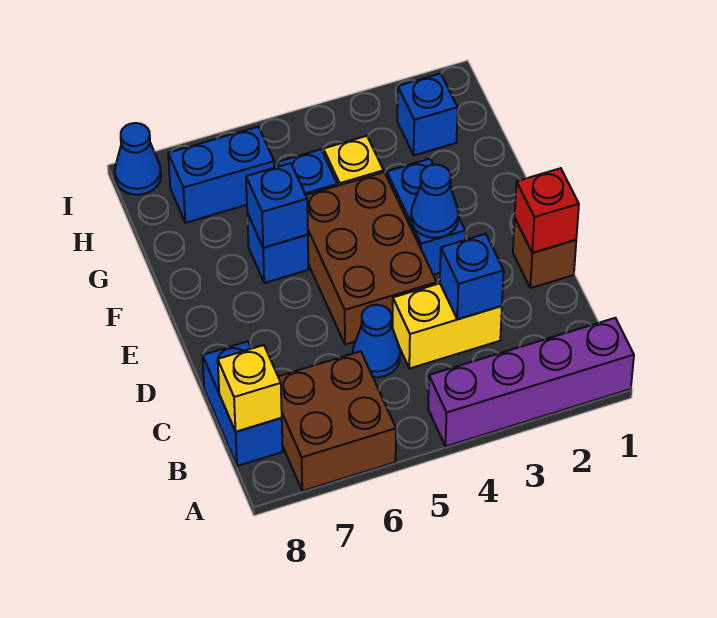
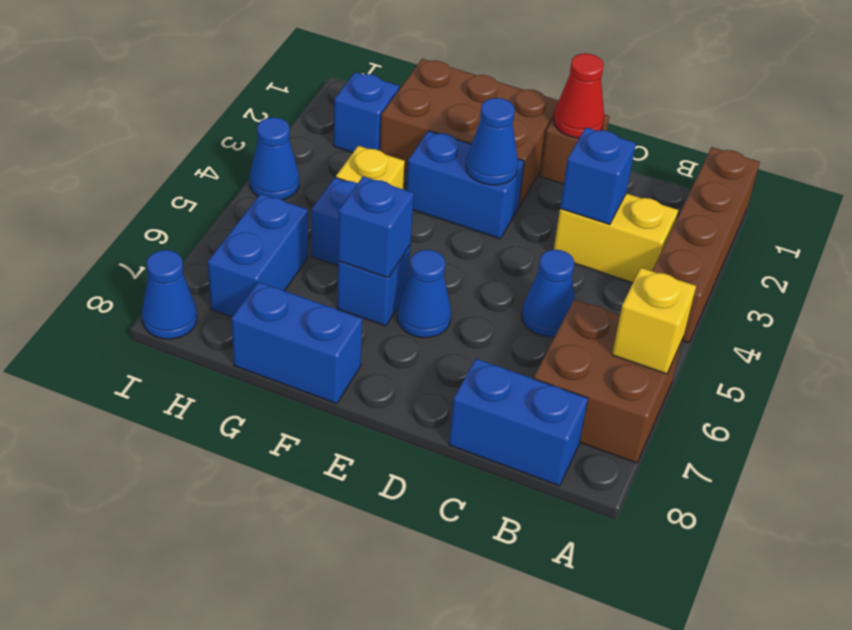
purple 1x4 brick [428,318,634,446] -> brown 1x4 brick [652,147,760,343]
yellow 1x1 brick [218,345,282,432] -> yellow 1x1 brick moved to [612,268,696,374]
yellow 1x2 brick [393,283,502,368] -> yellow 1x2 brick turned to [554,193,678,283]
red 1x1 brick [515,168,579,253] -> red 1x1 cone [554,54,604,138]
brown 2x3 brick [306,172,437,344] -> brown 2x3 brick moved to [380,59,559,206]
none -> blue 1x1 cone [397,250,451,338]
none -> blue 1x2 brick [231,282,362,404]
none -> blue 1x1 cone [250,117,299,200]

